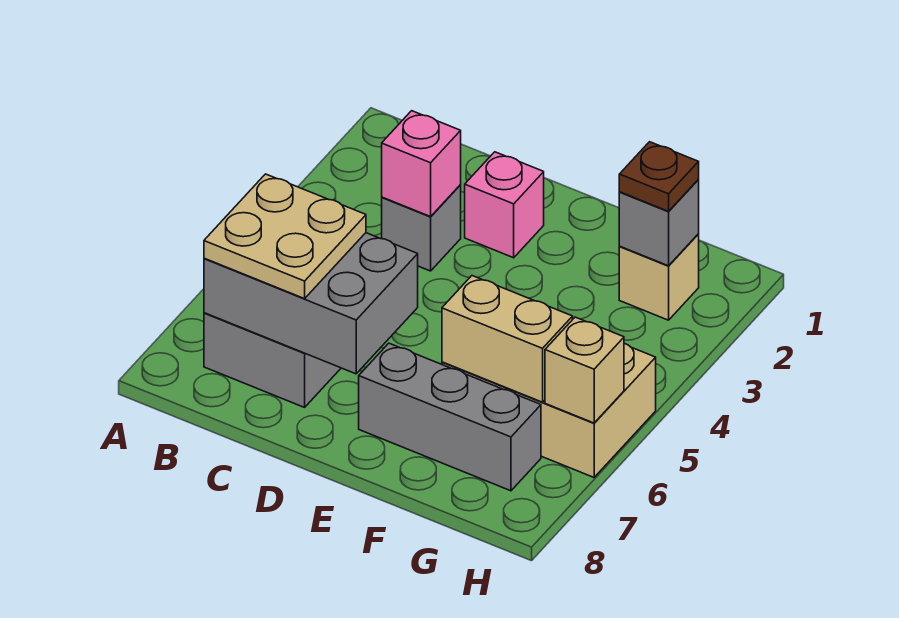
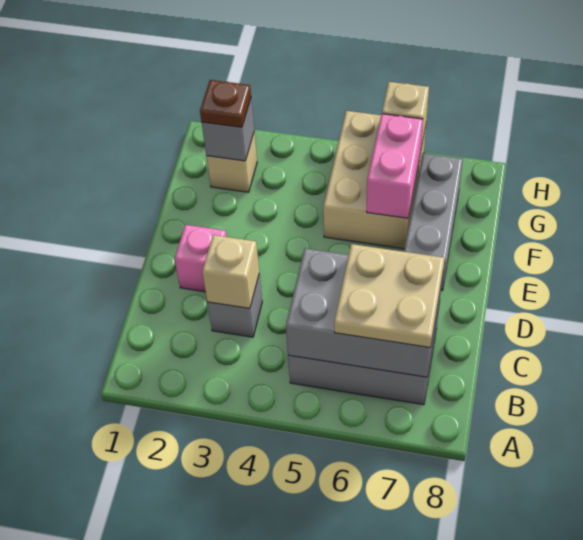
grey 2x3 brick [204,233,418,374] -> grey 2x3 brick turned to [286,248,443,377]
pink 1x1 brick [382,111,461,217] -> tan 1x1 brick [202,235,259,308]
tan 1x2 brick [442,276,573,402] -> pink 1x2 brick [367,114,423,218]

